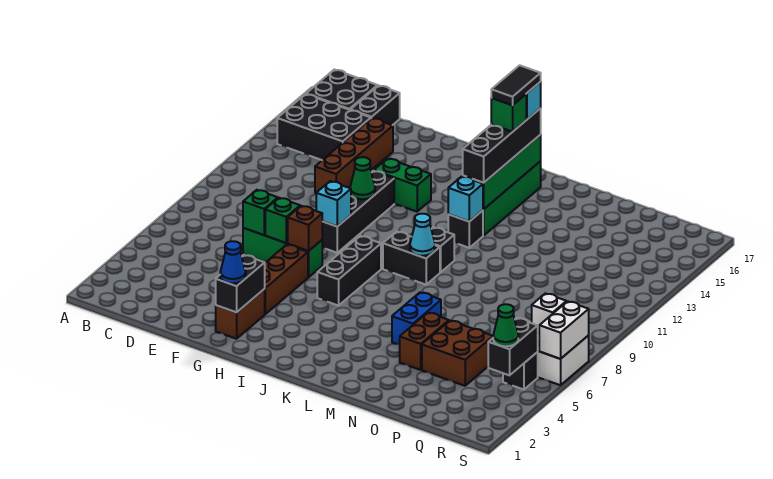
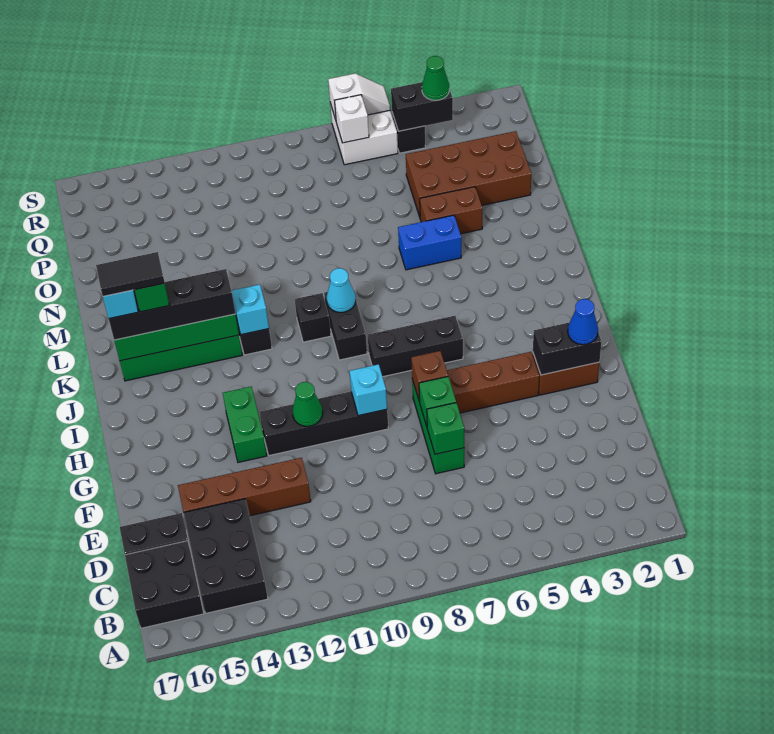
brown 2x2 brick [422,321,493,386] -> brown 2x4 brick [406,131,531,217]
white 1x2 brick [539,301,589,359] -> white 1x2 slope [328,73,390,120]

